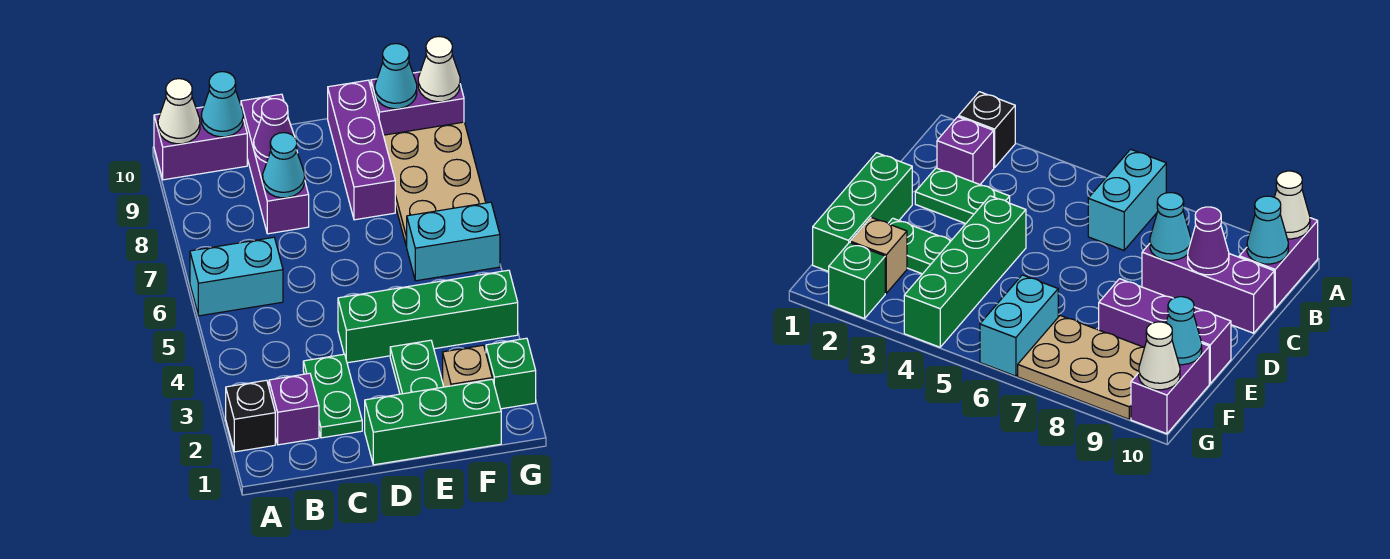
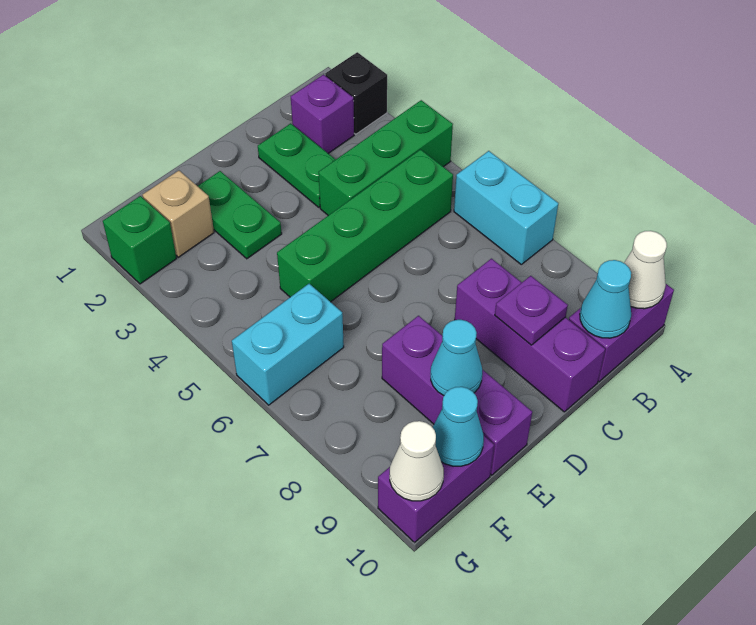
cyan 1x2 brick [190,237,283,316] -> cyan 1x2 brick turned to [454,151,558,264]
cyan 1x1 cone [263,133,305,198] -> cyan 1x1 cone moved to [431,320,482,395]
purple 1x1 cone [254,99,295,163] -> purple 1x1 plate [495,276,568,345]
green 1x3 brick [365,379,501,465] -> green 1x3 brick moved to [318,100,453,215]
green 1x4 brick [338,270,518,363] -> green 1x4 brick moved to [277,150,453,302]
tan 2x3 plate [384,122,486,246] -> none

